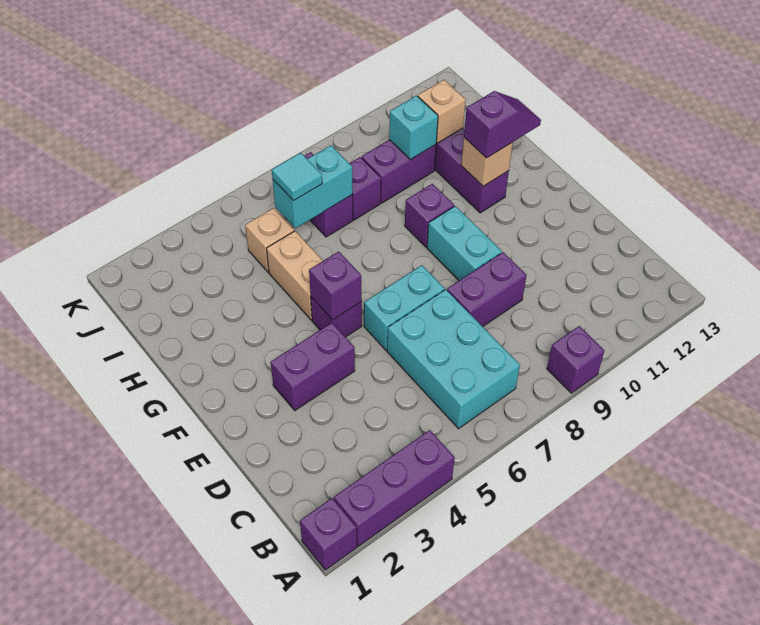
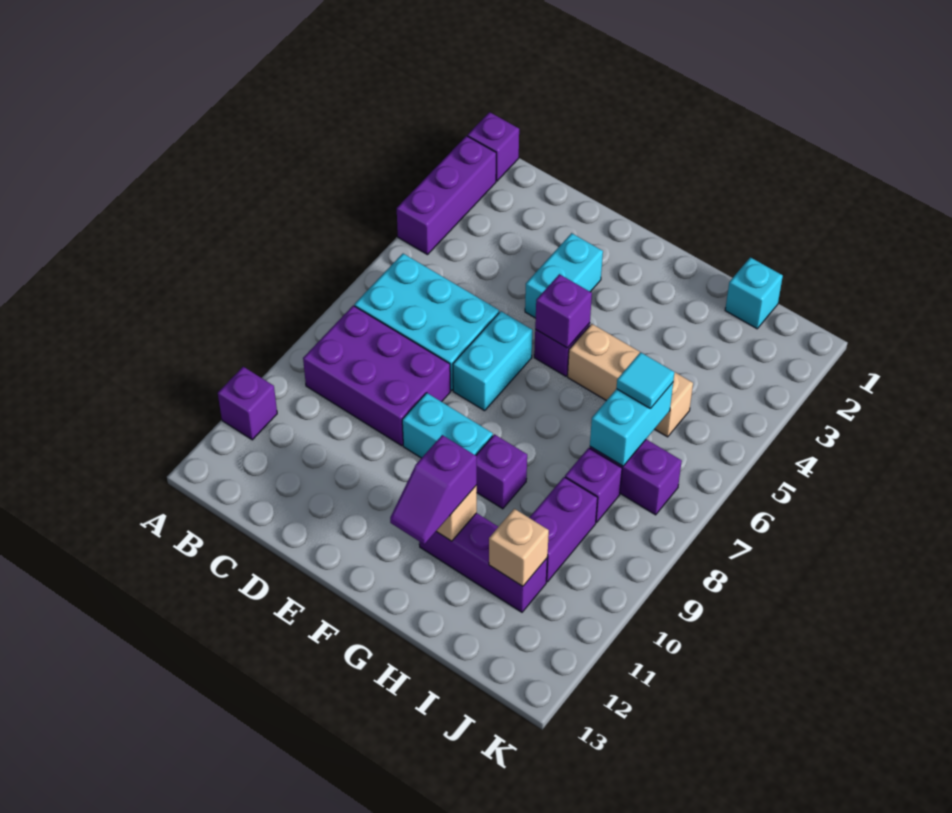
purple 1x1 brick [547,326,604,393] -> purple 1x1 brick moved to [218,367,277,440]
purple 1x2 brick [447,252,527,327] -> purple 2x3 brick [303,306,450,446]
purple 1x2 brick [271,323,355,410] -> cyan 1x2 brick [525,233,603,318]
cyan 1x1 brick [389,96,438,159] -> cyan 1x1 brick moved to [725,257,783,329]

